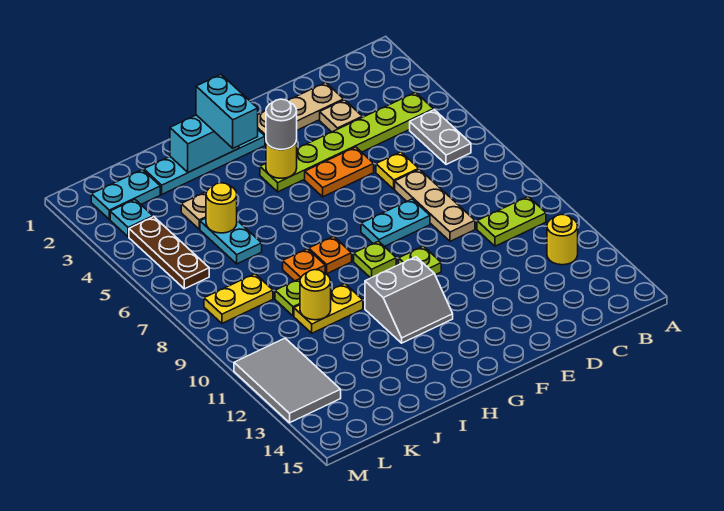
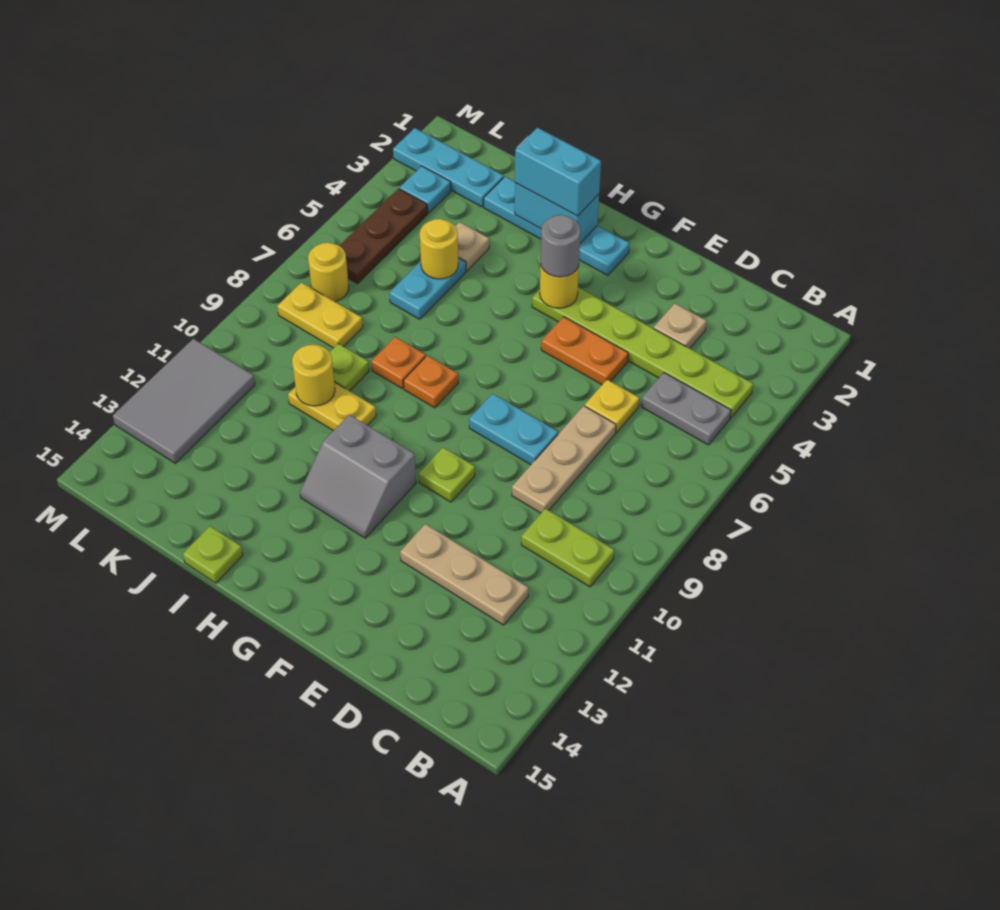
grey 1x2 plate [410,110,471,164] -> grey 1x2 plate turned to [641,373,731,445]
yellow 1x1 round brick [547,214,578,265] -> yellow 1x1 round brick moved to [308,243,349,302]
tan 1x3 plate [258,83,344,144] -> tan 1x3 plate moved to [400,524,528,625]
lime 1x1 plate [354,241,396,278] -> lime 1x1 plate moved to [183,526,243,583]
cyan 1x2 brick [196,75,258,148] -> cyan 1x2 brick turned to [515,128,601,216]
cyan 1x2 plate [91,170,160,219] -> cyan 1x3 plate [393,128,504,207]

